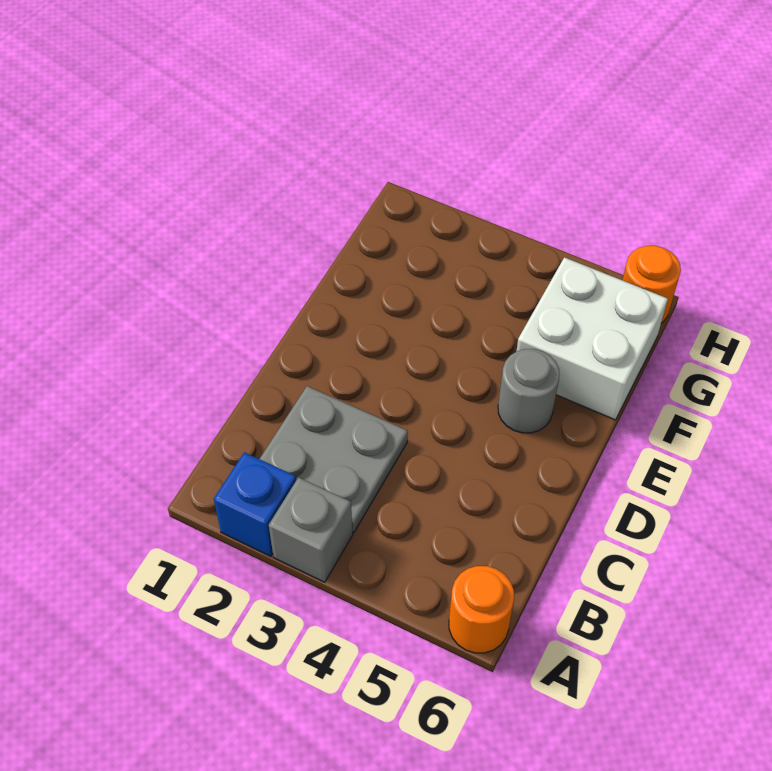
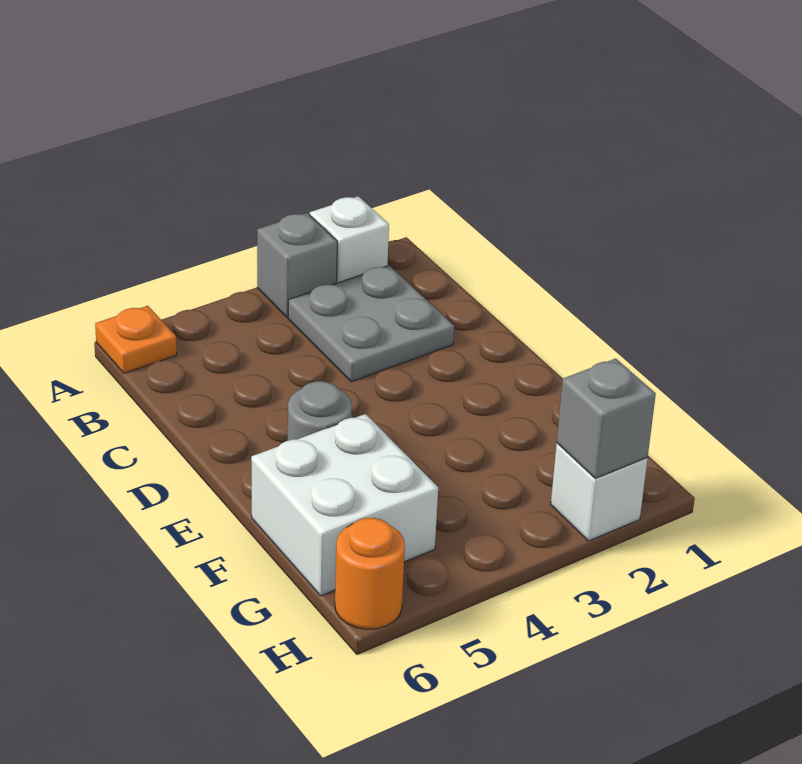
blue 1x1 brick [214,452,296,556] -> white 1x1 brick [310,196,389,283]
orange 1x1 round brick [449,566,514,653] -> orange 1x1 plate [95,306,177,373]
none -> white 1x1 brick [551,443,648,541]
none -> grey 1x1 brick [557,358,656,478]

